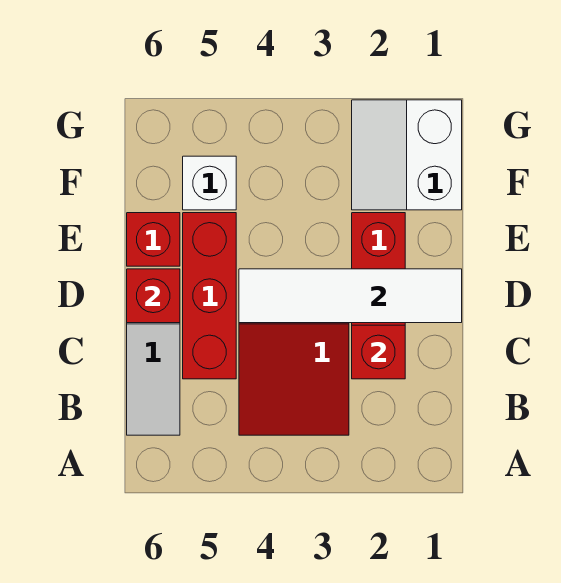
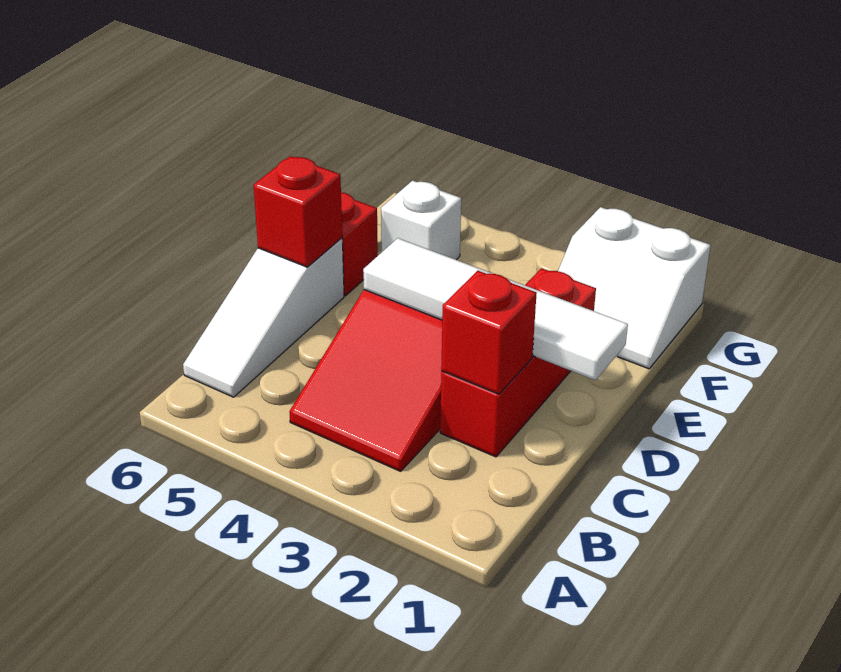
red 1x3 brick [183,213,236,379] -> none
white 2x2 slope [352,100,462,210] -> white 2x2 slope turned to [558,207,711,369]

